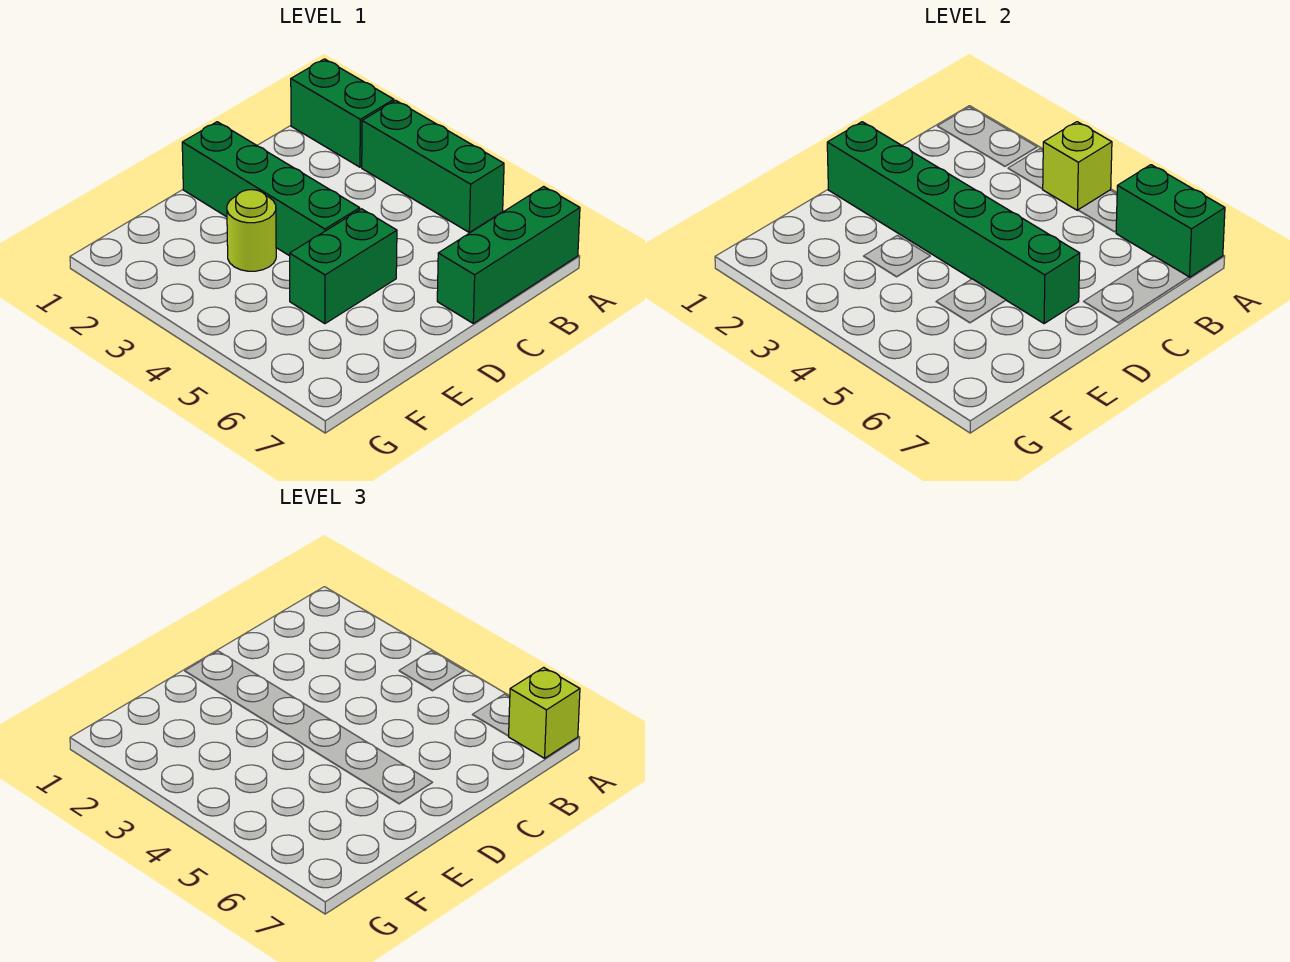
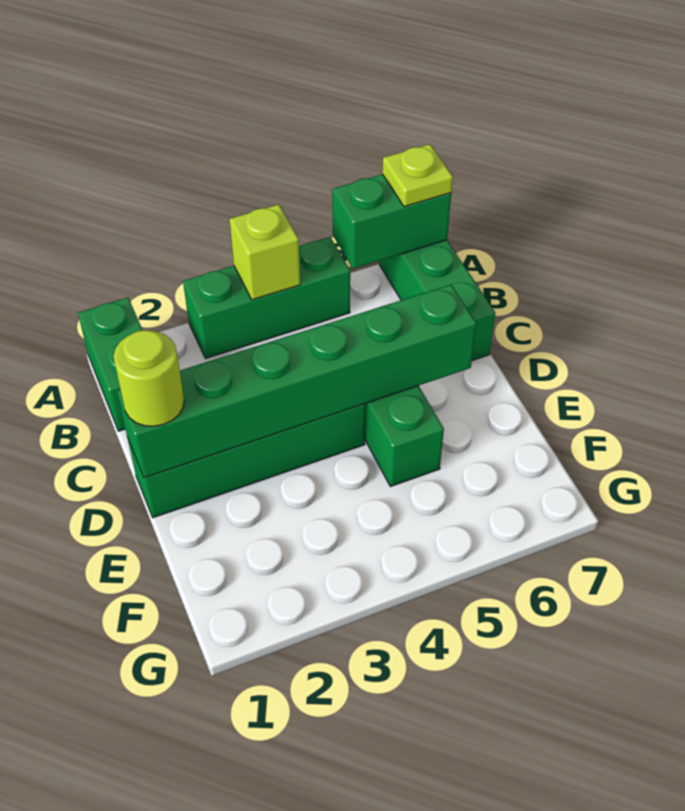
green 1x2 brick [291,59,394,167] -> green 1x2 brick turned to [78,298,142,431]
lime 1x1 brick [509,667,580,758] -> lime 1x1 plate [382,144,453,207]
lime 1x1 round brick [227,190,276,271] -> lime 1x1 round brick moved to [114,330,184,426]

